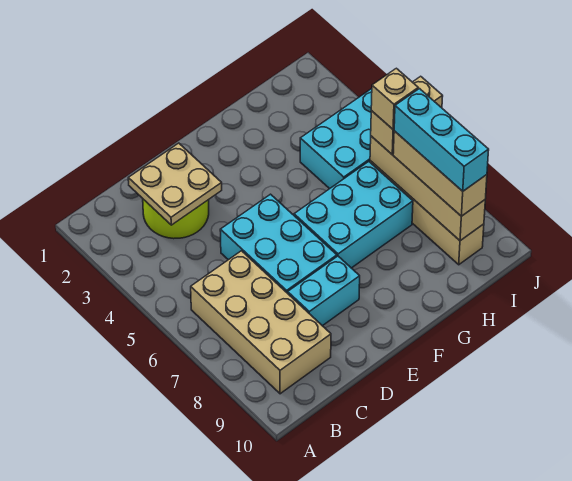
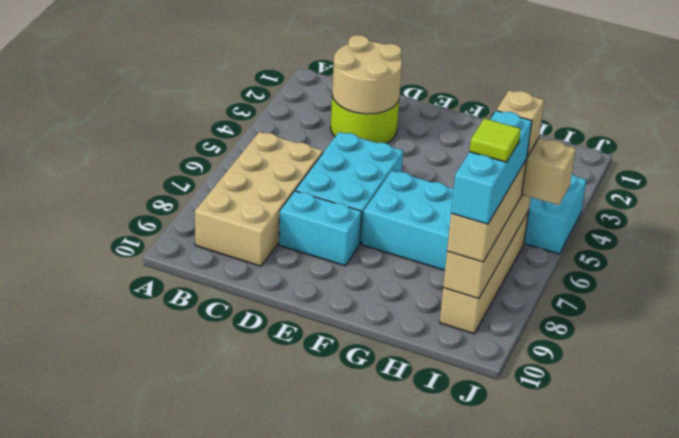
tan 2x2 plate [128,143,222,225] -> tan 2x2 round brick [332,35,402,114]
none -> lime 1x1 tile [470,118,521,162]

